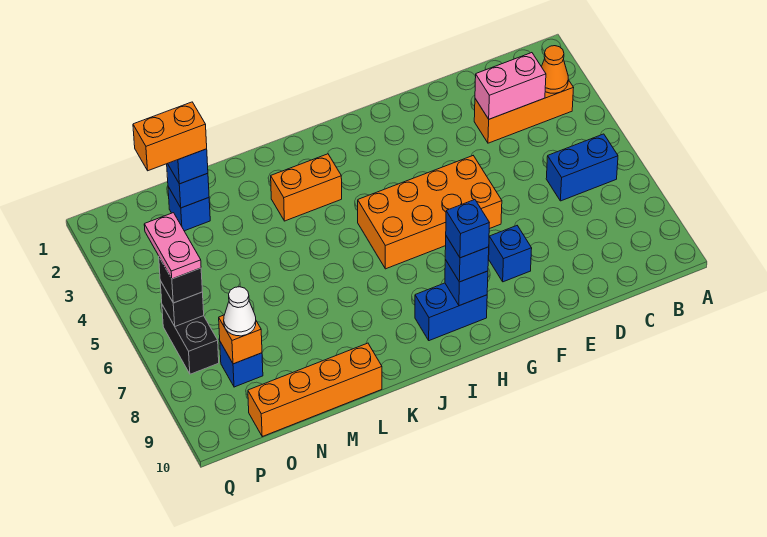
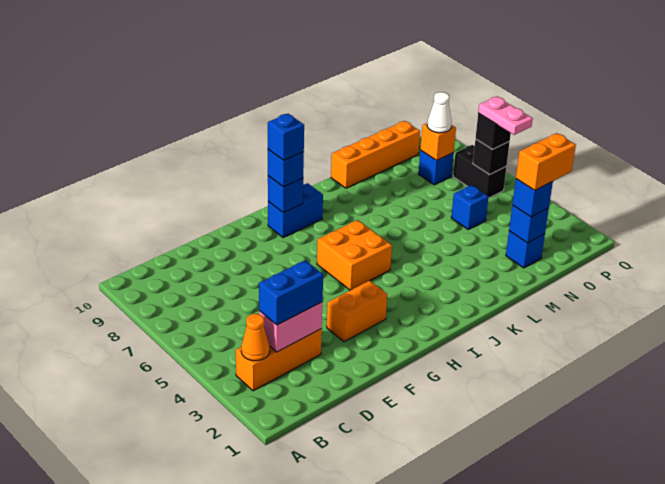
blue 1x2 brick [546,134,618,201] -> blue 1x2 brick moved to [259,260,323,325]
orange 2x4 brick [358,156,502,269] -> orange 2x2 brick [317,220,392,290]
blue 1x1 brick [489,226,532,282] -> blue 1x1 brick moved to [451,185,488,229]
orange 1x2 brick [271,154,342,221] -> orange 1x2 brick moved to [327,281,387,342]

